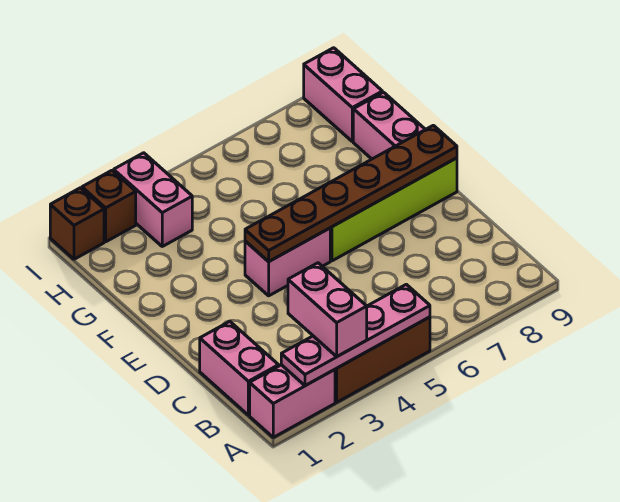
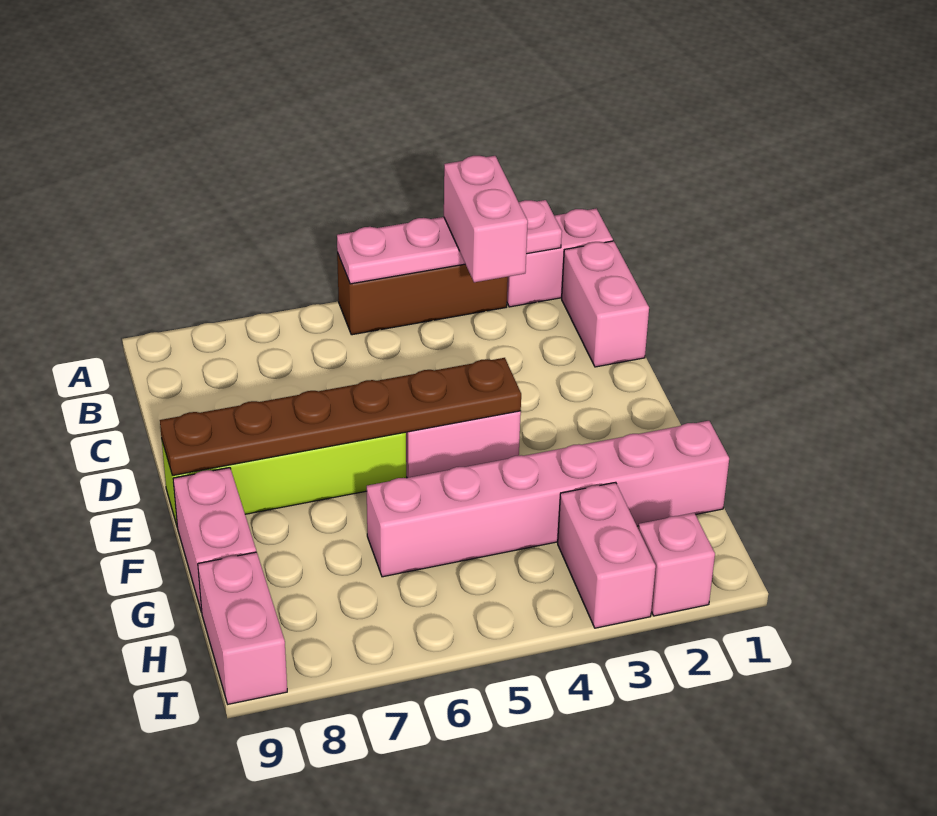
none -> pink 1x6 brick [367,421,729,577]
brown 1x1 brick [50,188,104,259] -> none
brown 1x1 brick [82,170,136,242] -> pink 1x1 brick [638,513,715,616]

